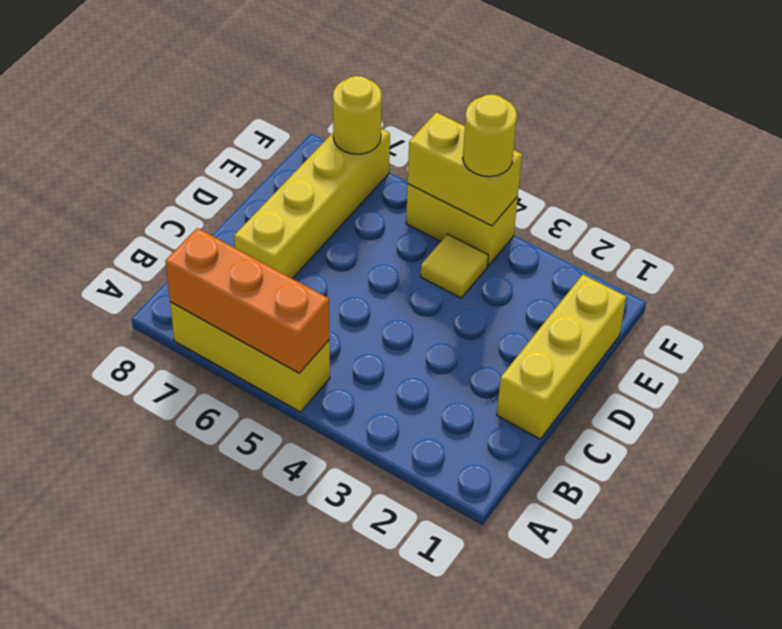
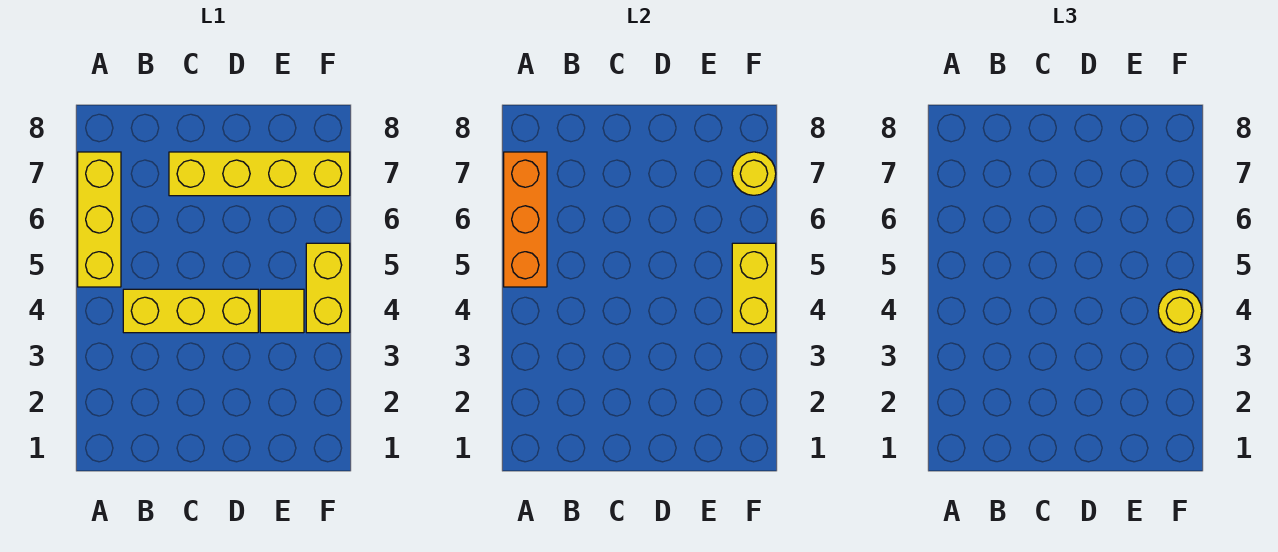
yellow 1x3 brick [497,274,626,439] -> yellow 1x3 brick moved to [123,289,258,333]

